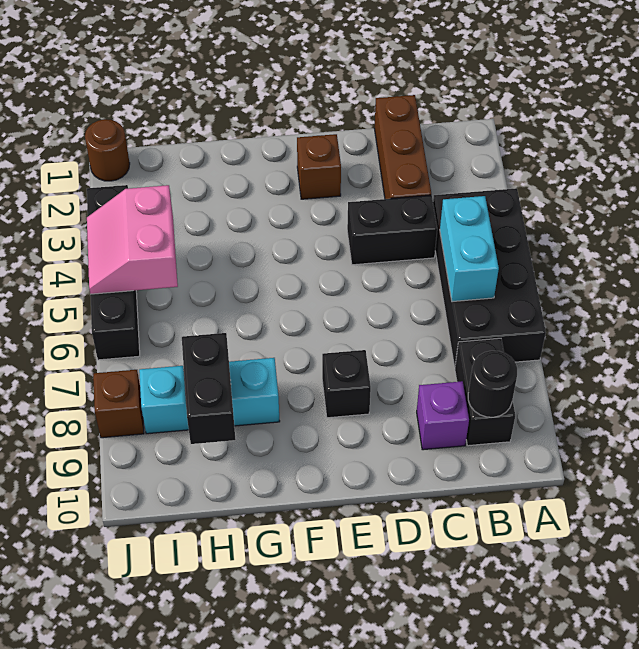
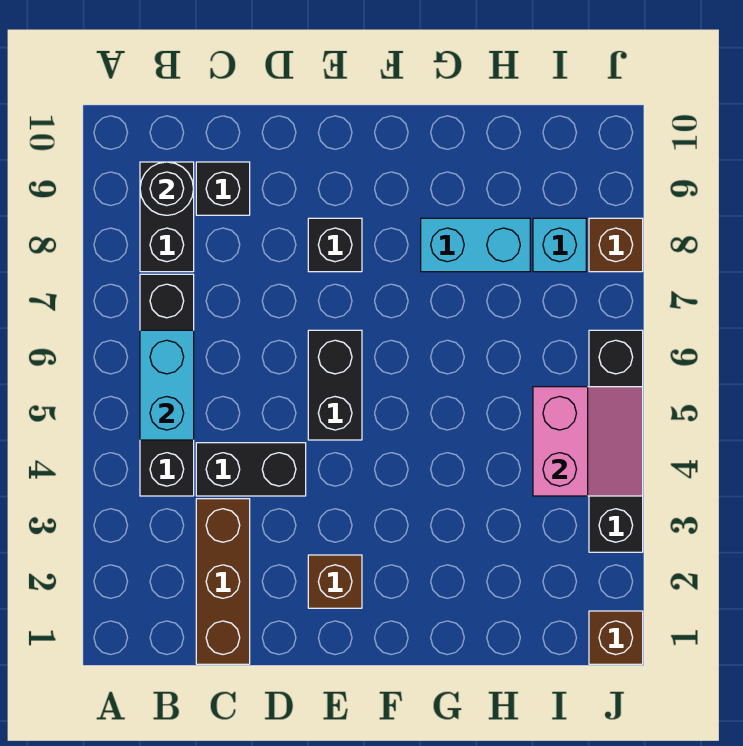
black 2x4 brick [433,188,546,367] -> black 1x4 brick [140,274,194,496]
purple 1x1 brick [417,381,469,450] -> black 1x1 brick [196,162,250,215]
black 1x2 brick [182,333,236,444] -> black 1x2 brick moved to [308,330,362,440]
brown 1x1 round brick [85,119,130,181] -> brown 1x1 brick [589,611,643,664]

